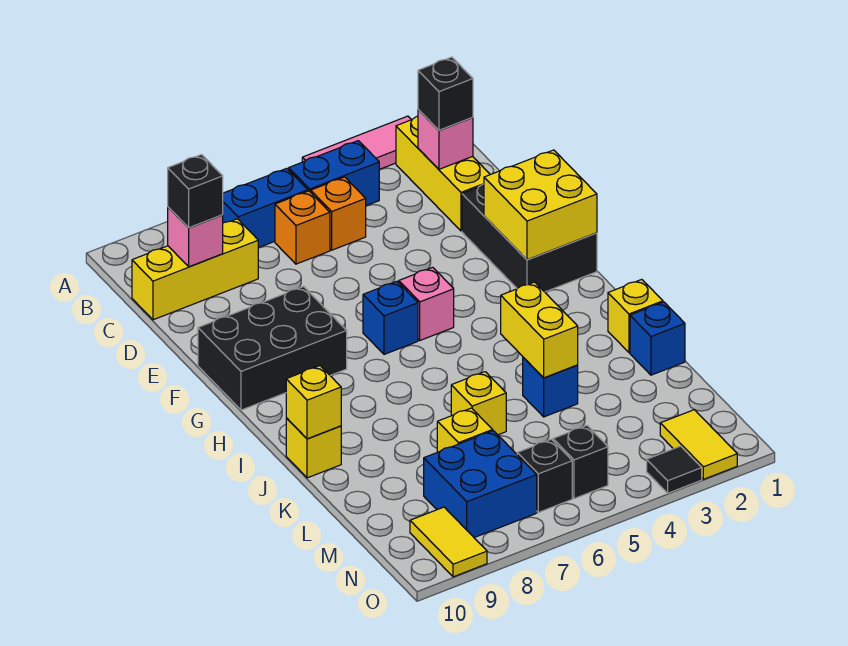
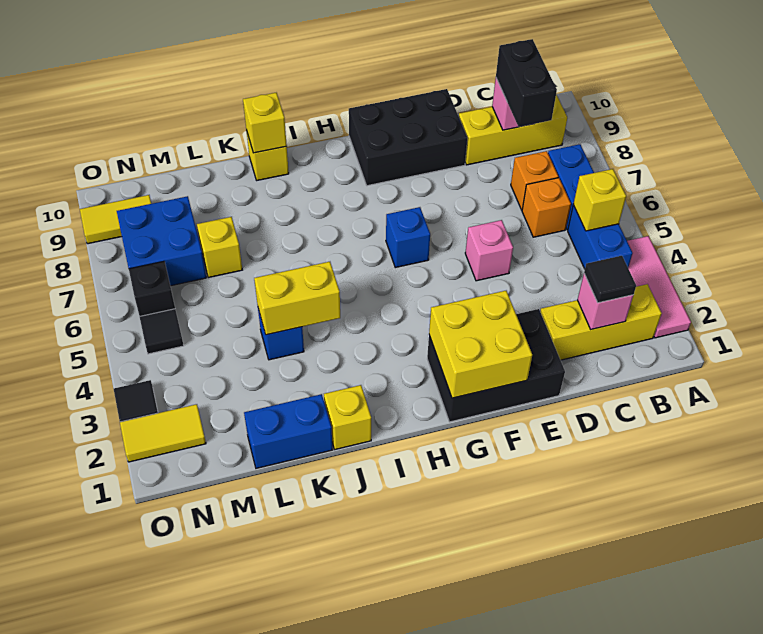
black 1x1 brick [418,57,473,130] -> black 1x1 tile [584,256,636,303]
orange 1x1 brick [311,177,366,250] -> orange 1x1 brick moved to [511,151,558,210]
yellow 1x3 brick [132,219,258,320] -> yellow 1x3 brick turned to [459,94,567,165]
black 1x1 brick [168,155,223,228] -> black 1x2 brick [496,39,557,127]
black 2x3 brick [198,287,347,410] -> black 2x3 brick turned to [349,89,467,186]
pink 1x1 brick [399,267,454,340] -> pink 1x1 brick moved to [465,220,513,281]
blue 1x1 brick [630,302,685,375] -> blue 1x2 brick [244,394,332,468]
yellow 1x1 brick [451,372,506,435] -> yellow 1x1 brick moved to [573,169,626,231]
black 1x1 brick [553,426,608,499] -> black 1x1 tile [140,309,184,354]

